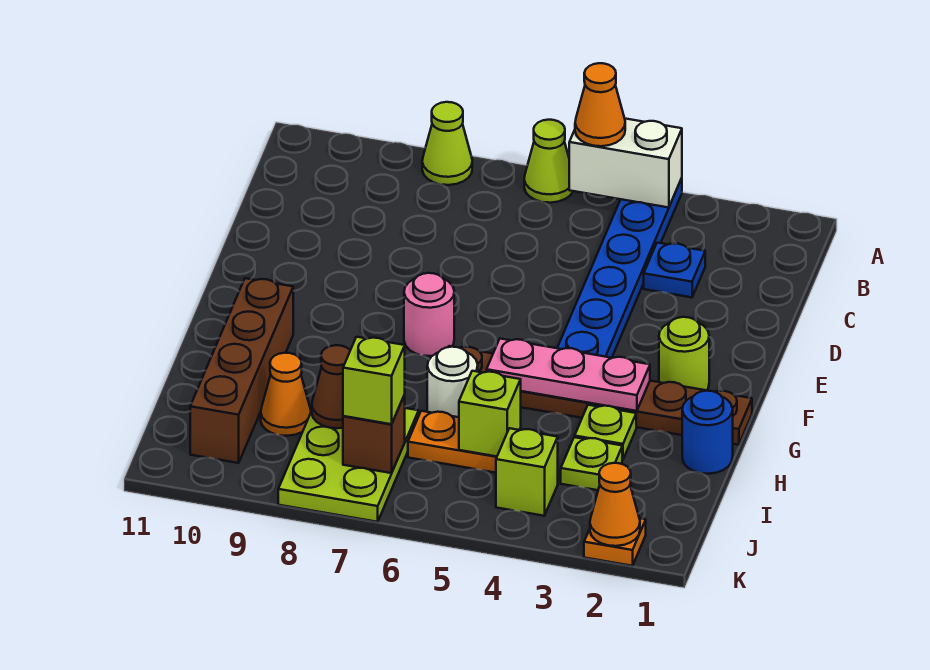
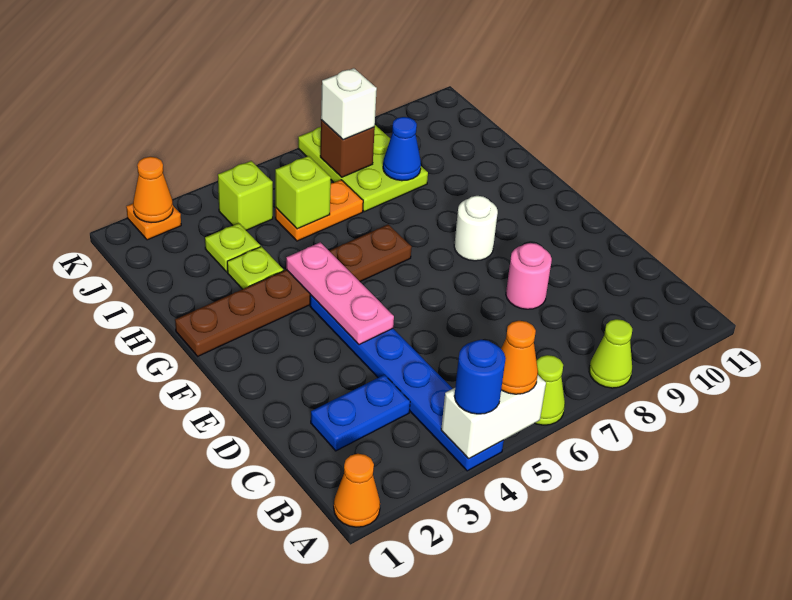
blue 1x1 plate [644,243,705,297] -> blue 1x2 plate [311,375,410,451]
lime 1x1 round brick [659,317,709,390] -> none
pink 1x1 round brick [404,273,454,356] -> pink 1x1 round brick moved to [506,243,552,309]
pink 1x3 plate [487,339,650,411] -> pink 1x3 plate turned to [286,242,394,345]
brown 1x4 brick [190,278,293,463] -> none
blue 1x1 round brick [682,391,733,474] -> blue 1x1 round brick moved to [454,340,506,414]
white 1x1 round brick [427,347,478,417] -> white 1x1 round brick moved to [454,196,498,261]
brown 1x1 cone [312,345,350,428] -> blue 1x1 cone [383,117,421,181]
orange 1x1 cone [261,353,311,436] -> orange 1x1 cone moved to [334,454,380,527]
lime 1x1 brick [343,337,405,424] -> white 1x1 brick [321,68,377,140]

